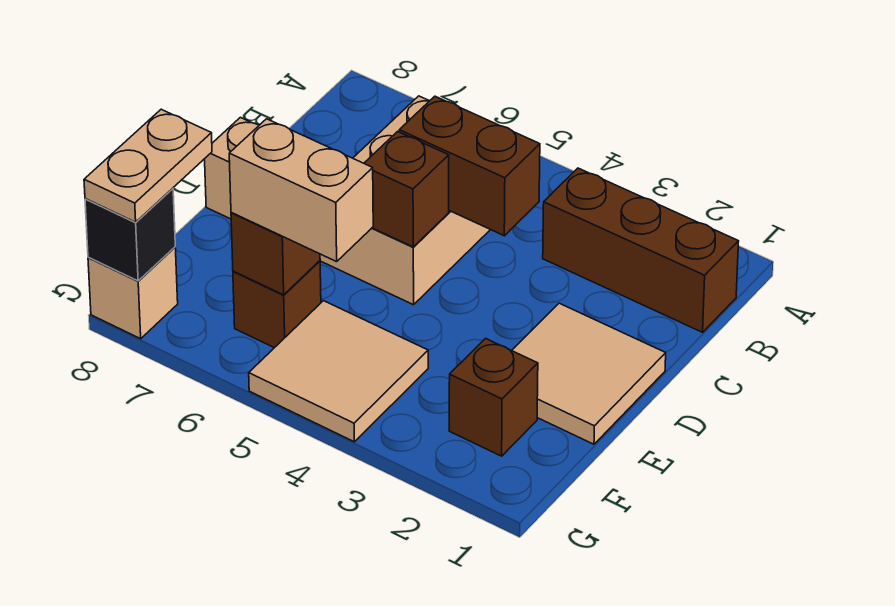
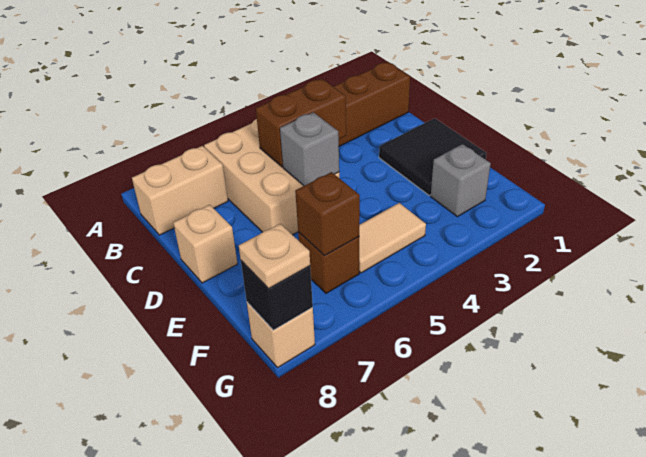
tan 2x2 tile [512,303,666,444] -> black 2x2 tile [379,118,487,195]
brown 1x1 brick [364,132,449,247] -> grey 1x1 brick [280,112,339,186]
brown 1x1 brick [449,339,538,456] -> grey 1x1 brick [431,144,491,217]
tan 2x2 tile [249,301,428,442] -> tan 1x2 tile [359,203,426,273]
tan 1x2 brick [229,119,373,262] -> tan 1x2 brick moved to [132,146,228,235]
tan 1x2 plate [84,109,212,222] -> tan 1x1 plate [239,224,310,289]

